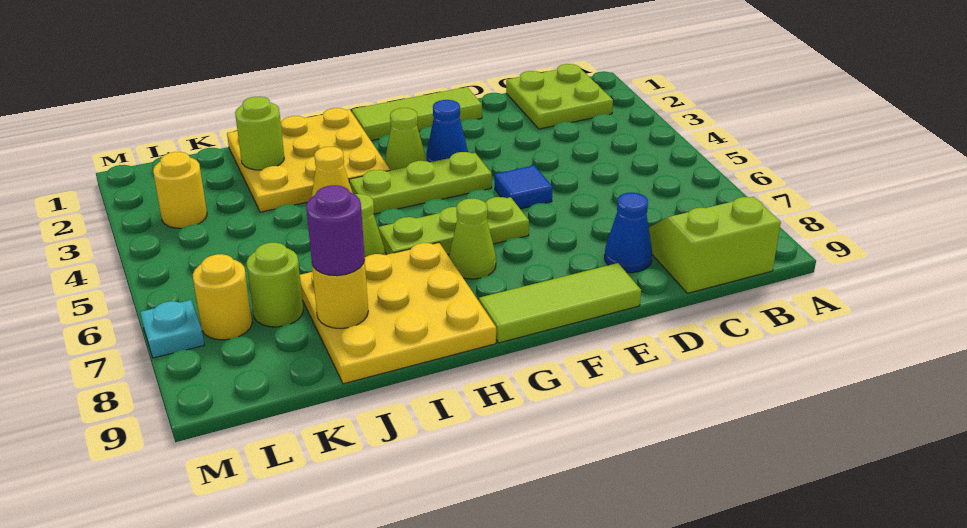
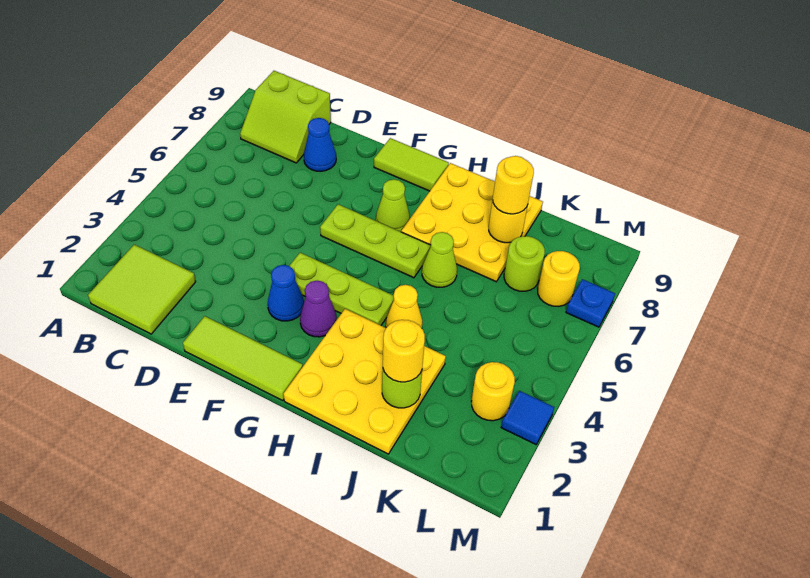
lime 2x2 plate [506,64,613,129] -> lime 2x2 tile [88,245,196,334]
blue 1x1 tile [495,165,553,209] -> blue 1x1 tile moved to [501,391,554,444]
lime 1x3 tile [479,263,641,343] -> lime 1x2 tile [374,138,449,191]
lime 1x1 cone [385,108,427,170] -> purple 1x1 cone [300,281,337,337]
none -> yellow 1x1 round brick [383,320,425,382]
purple 1x1 round brick [306,185,365,276] -> yellow 1x1 round brick [493,156,534,214]
cyan 1x1 plate [140,300,204,358] -> blue 1x1 plate [566,279,615,327]

